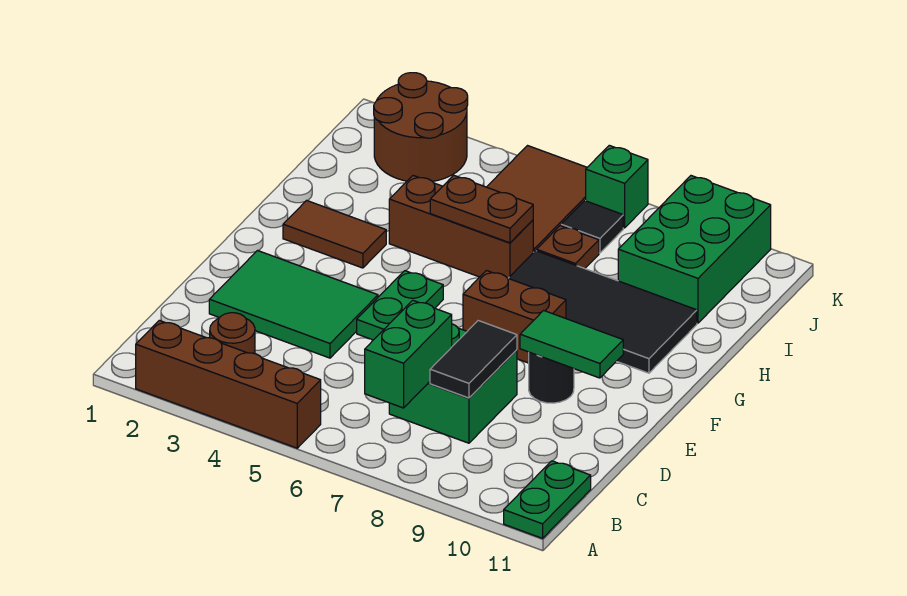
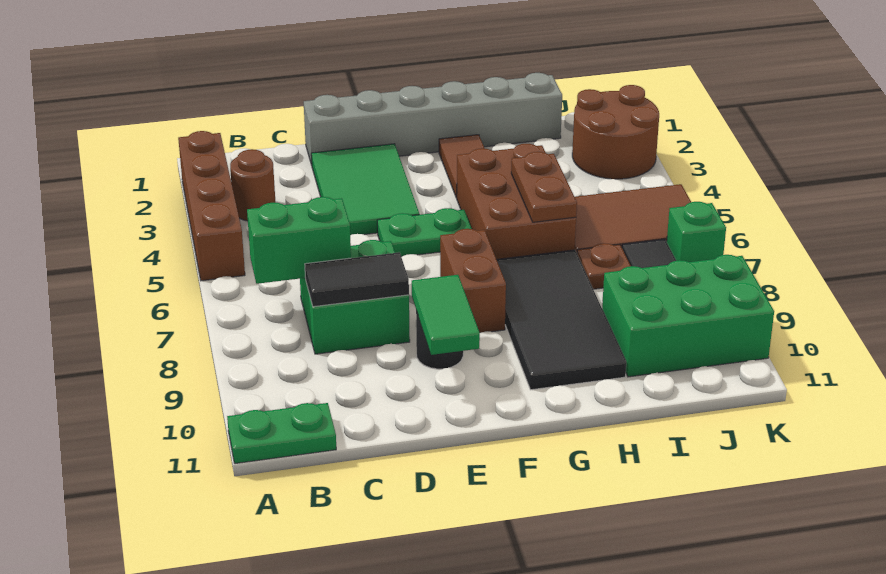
none -> grey 1x6 brick [304,73,562,165]
brown 1x3 brick [389,176,533,278] -> brown 2x3 brick [457,144,576,259]

